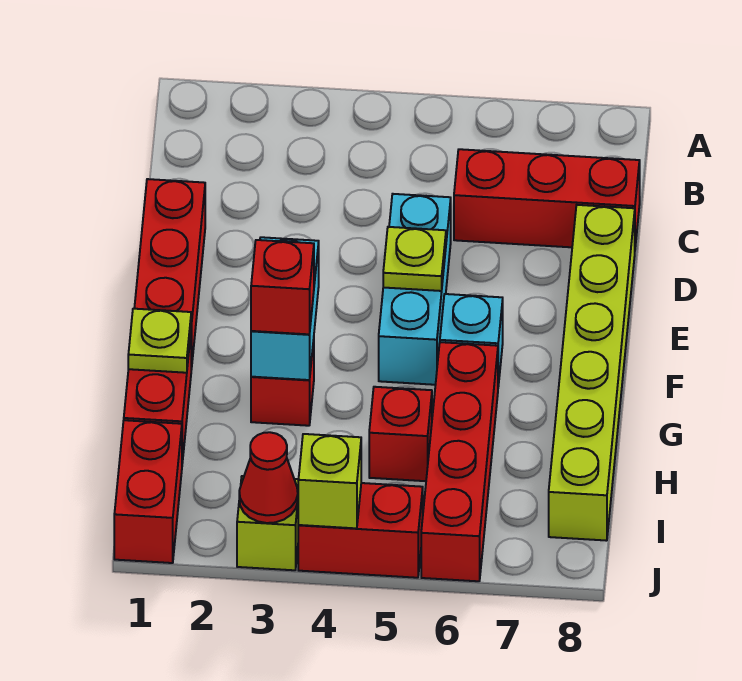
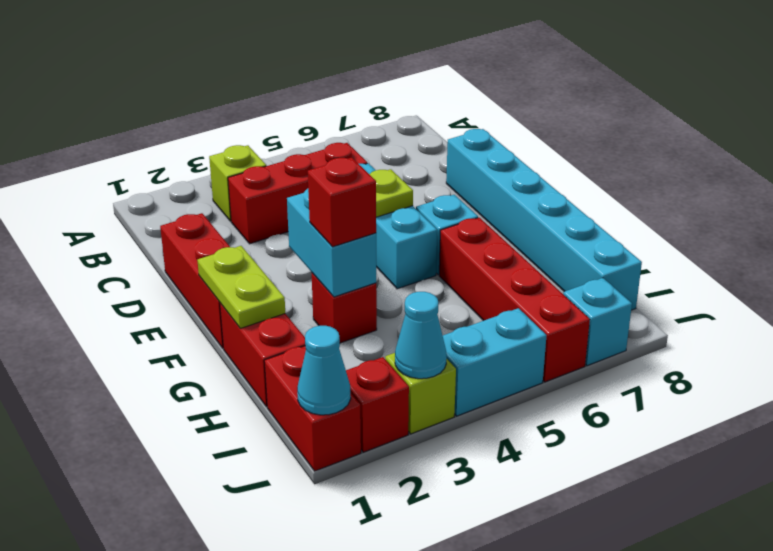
red 1x3 brick [454,149,640,247] -> red 1x3 brick moved to [228,143,367,244]
lime 1x6 brick [549,205,635,541] -> cyan 1x6 brick [446,129,642,310]
lime 1x1 plate [128,309,191,373] -> lime 1x2 plate [197,246,285,328]
red 1x1 brick [369,387,432,481] -> red 1x1 brick moved to [346,357,409,452]
none -> cyan 1x1 cone [297,326,351,415]
red 1x1 cone [239,432,298,523] -> cyan 1x1 cone [395,292,447,379]
red 1x2 brick [298,483,423,578] -> cyan 1x2 brick [443,308,547,416]
lime 1x1 brick [298,434,361,528] -> lime 1x1 brick moved to [209,145,266,221]
none -> cyan 1x1 brick [563,278,632,366]

